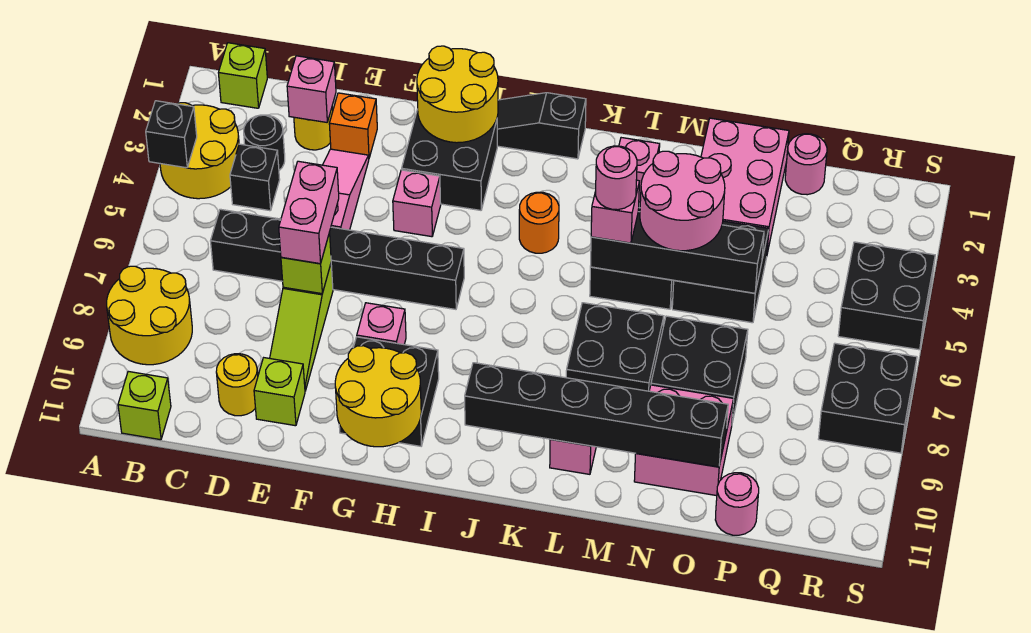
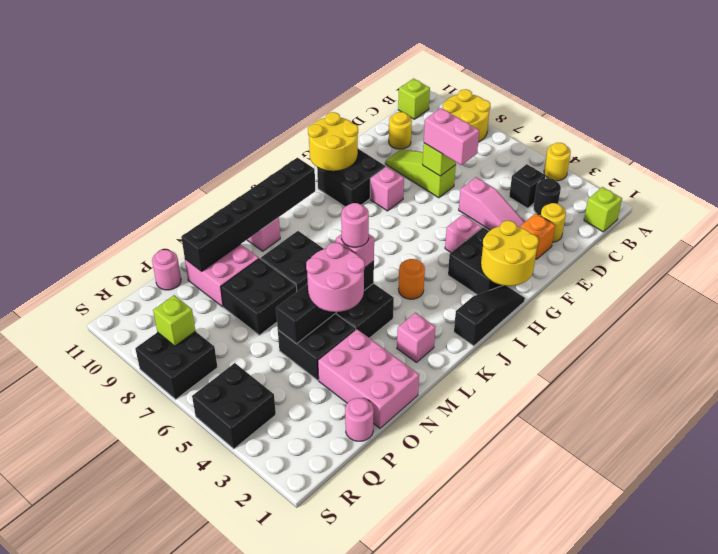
yellow 2x2 round brick [160,103,239,199] -> yellow 1x1 round brick [544,143,571,181]
black 1x1 brick [146,101,197,168] -> none
black 1x6 brick [211,209,464,309] -> none
pink 1x1 brick [287,56,336,122] -> none
lime 1x1 brick [254,358,305,426] -> lime 1x1 brick moved to [153,295,195,346]

